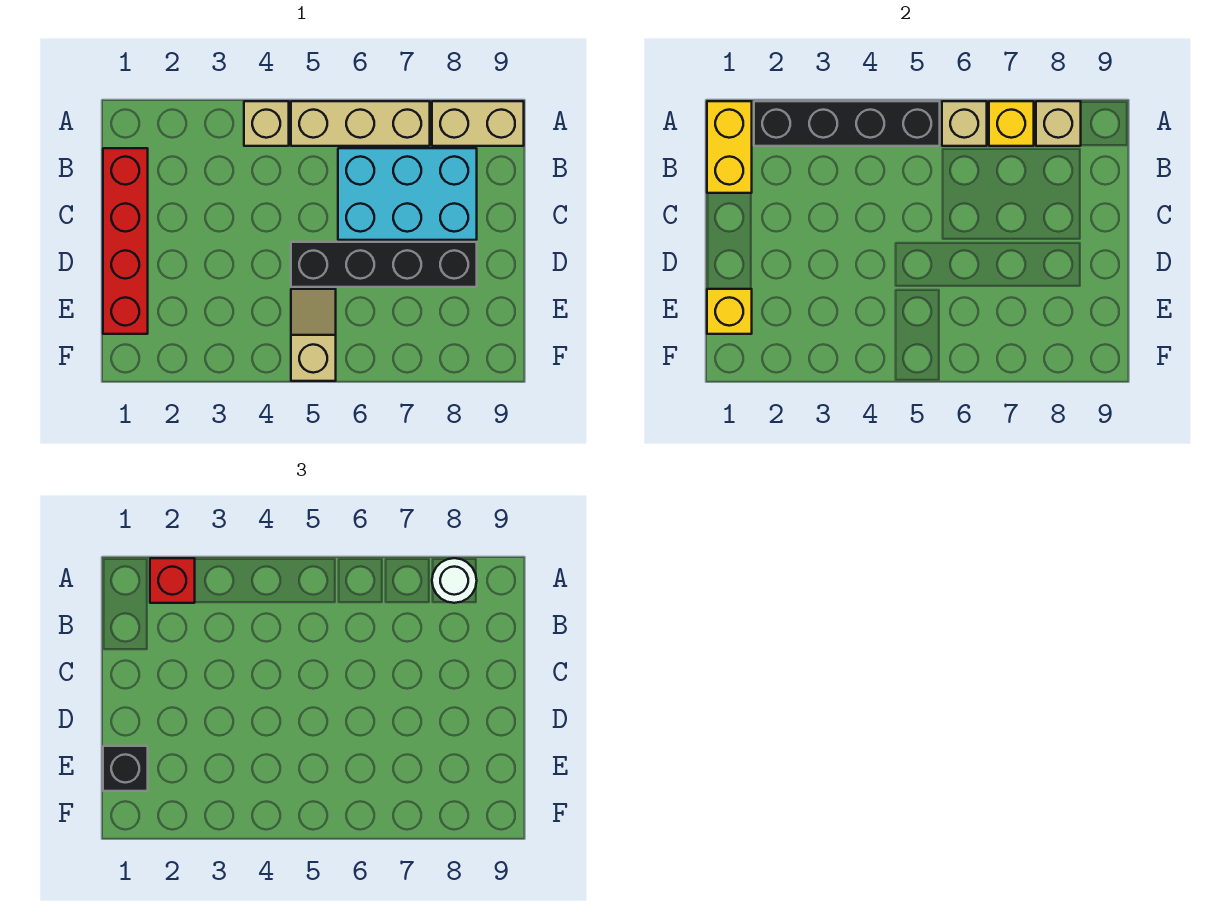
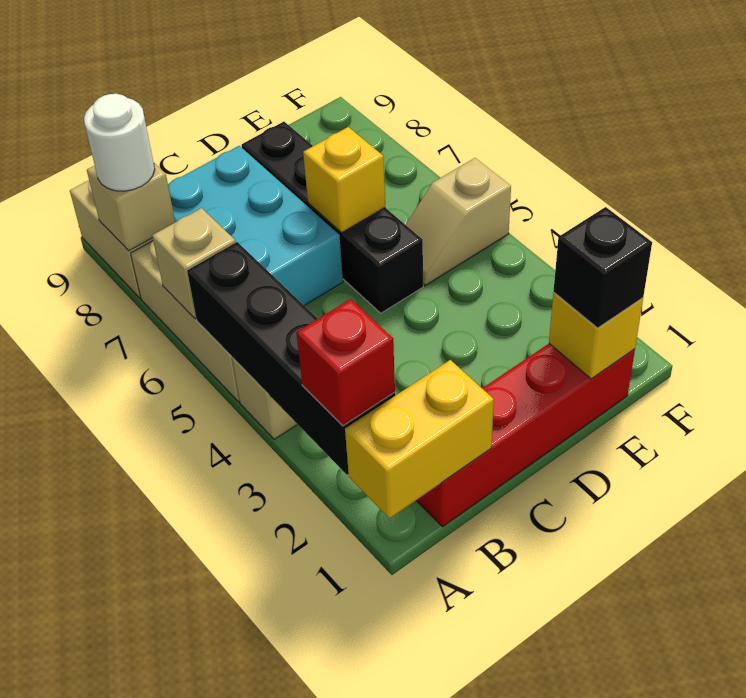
yellow 1x1 brick [989,101,1034,146] -> yellow 1x1 brick moved to [303,127,385,233]

